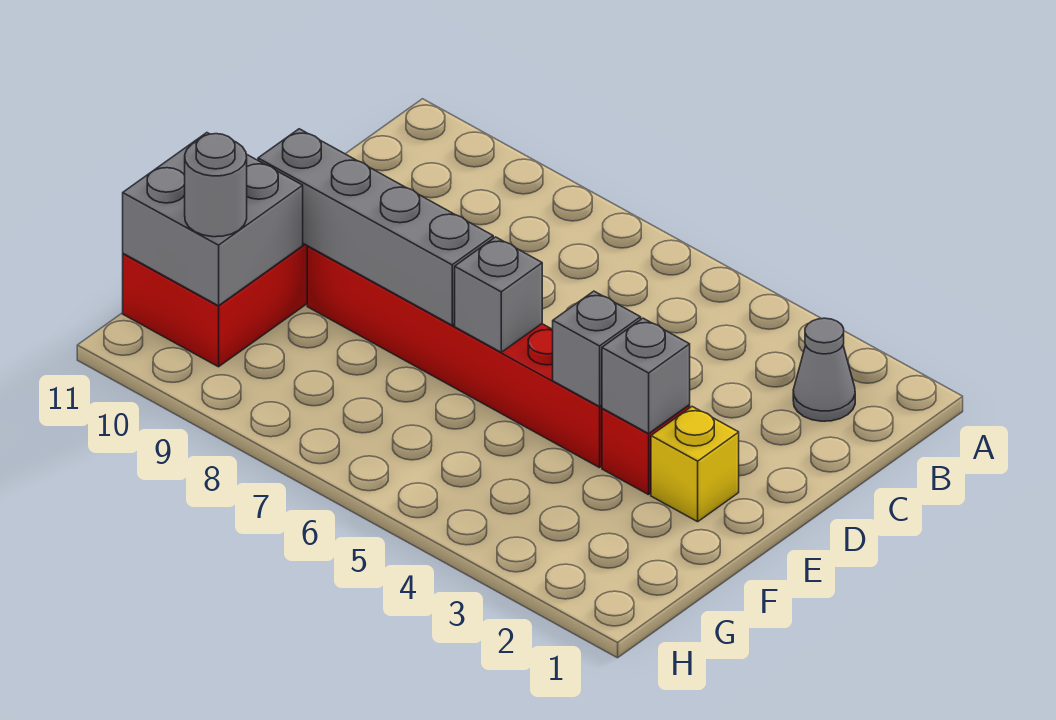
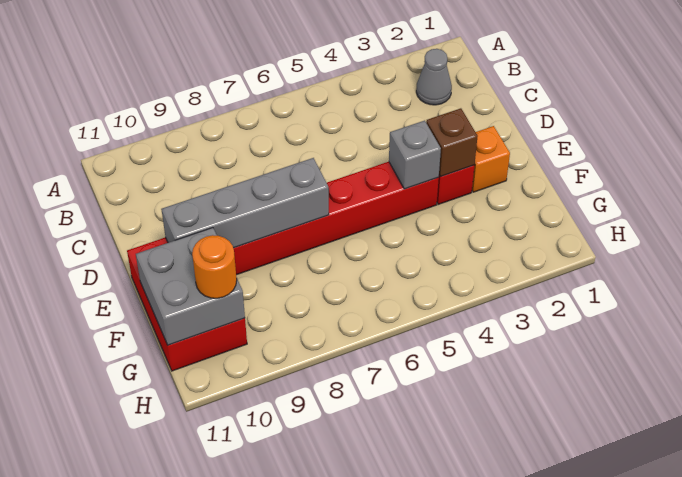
yellow 1x1 brick [651,407,739,522] -> orange 1x1 brick [472,126,510,192]
grey 1x1 brick [602,318,690,433] -> brown 1x1 brick [426,108,478,177]
grey 1x1 brick [455,237,542,352] -> none
grey 1x1 round brick [185,134,247,237] -> orange 1x1 round brick [192,235,237,298]

